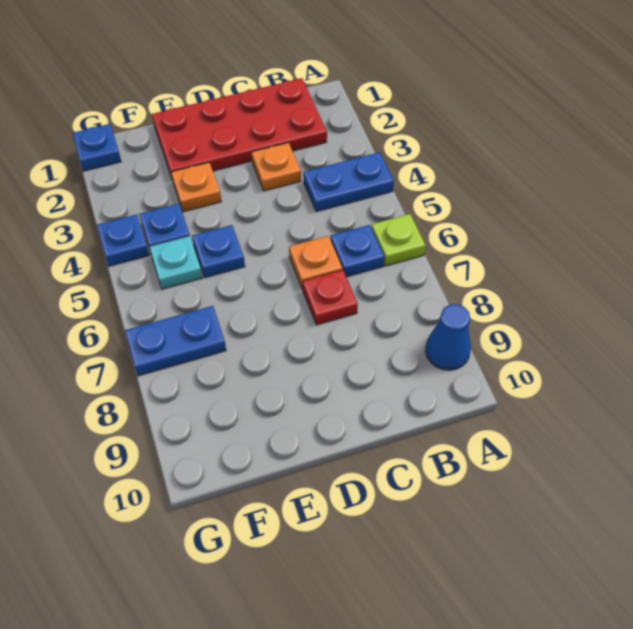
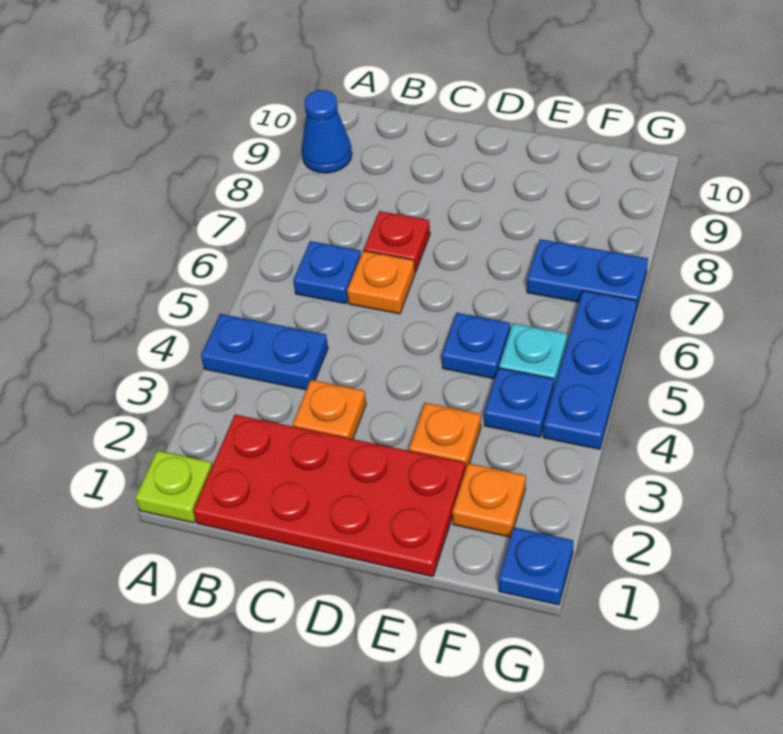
lime 1x1 plate [371,214,426,266] -> lime 1x1 plate moved to [135,450,212,523]
none -> orange 1x1 plate [452,463,526,537]
blue 1x1 plate [97,214,149,266] -> blue 1x3 plate [543,291,637,449]

